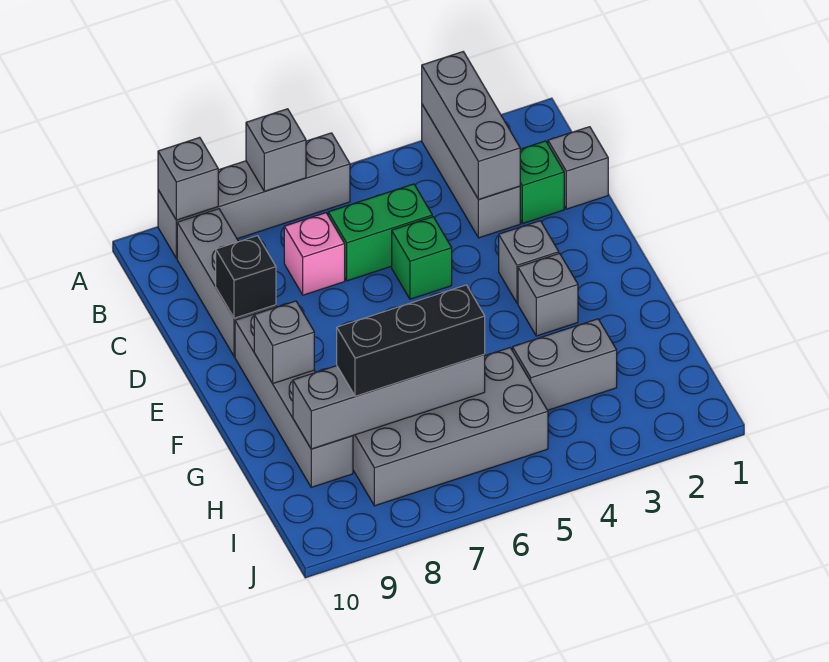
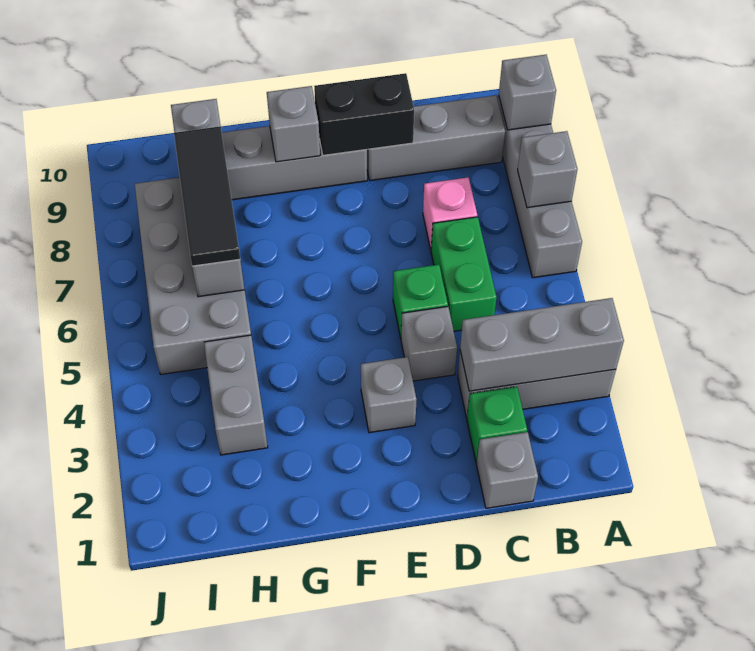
black 1x1 brick [216,236,276,318] -> black 1x2 brick [314,73,414,155]
grey 1x1 brick [518,253,578,336] -> grey 1x1 brick moved to [401,307,457,381]
black 1x3 brick [337,285,485,396] -> black 1x3 tile [174,126,240,266]

